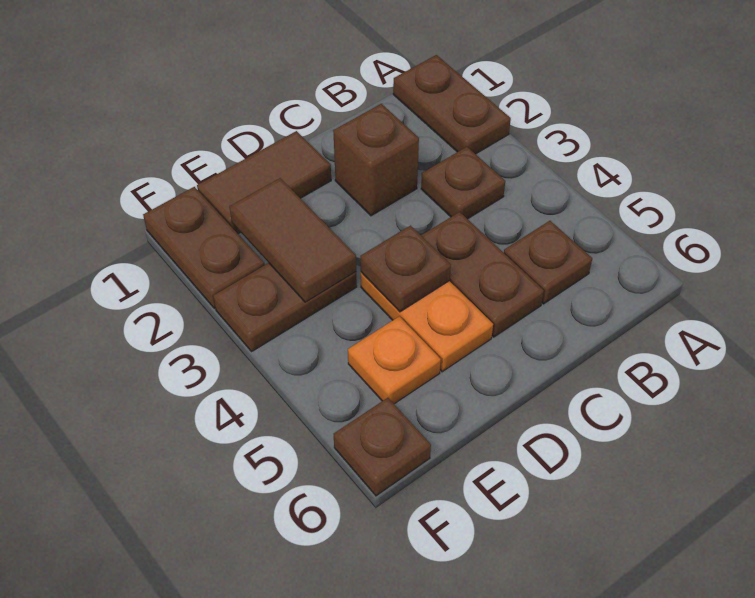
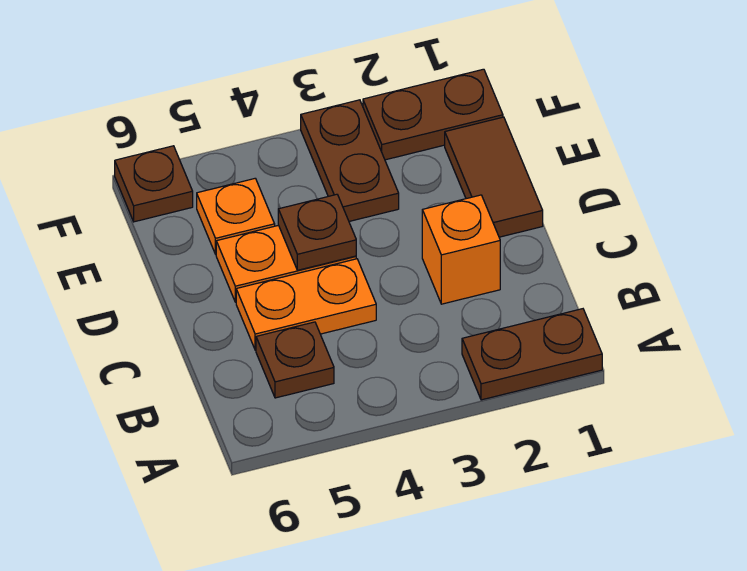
brown 1x1 plate [421,147,505,219] -> none
brown 1x1 brick [333,104,419,216] -> orange 1x1 brick [422,195,500,304]
brown 1x2 plate [421,212,544,337] -> orange 1x2 plate [236,259,376,350]
brown 1x2 tile [229,178,356,302] -> none

